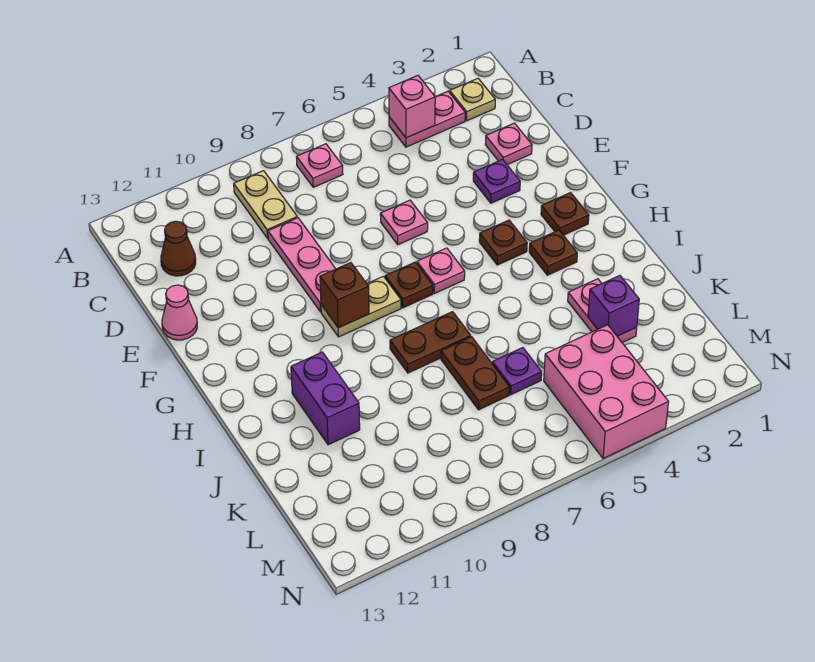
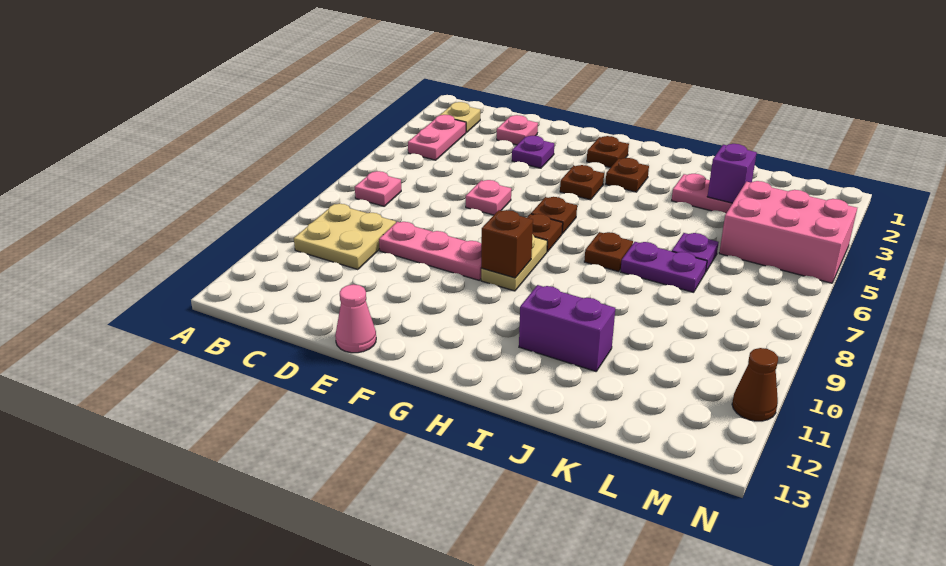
pink 1x1 brick [389,76,435,138] -> none
tan 1x2 plate [234,171,297,238] -> tan 2x2 plate [294,204,396,270]
brown 1x1 cone [161,221,196,276] -> brown 1x1 cone moved to [732,348,778,421]
pink 1x1 plate [417,248,465,293] -> brown 1x1 plate [531,197,577,234]
brown 1x2 plate [390,312,471,373] -> brown 1x1 plate [584,232,633,272]
brown 1x2 plate [441,337,510,410] -> purple 1x2 plate [621,242,707,292]

